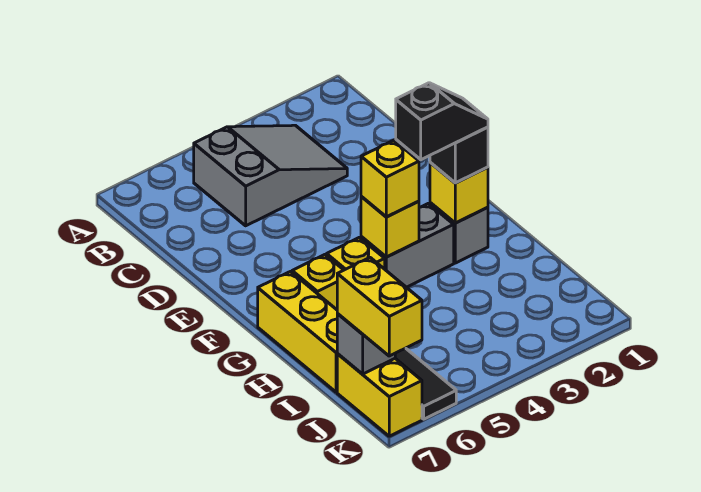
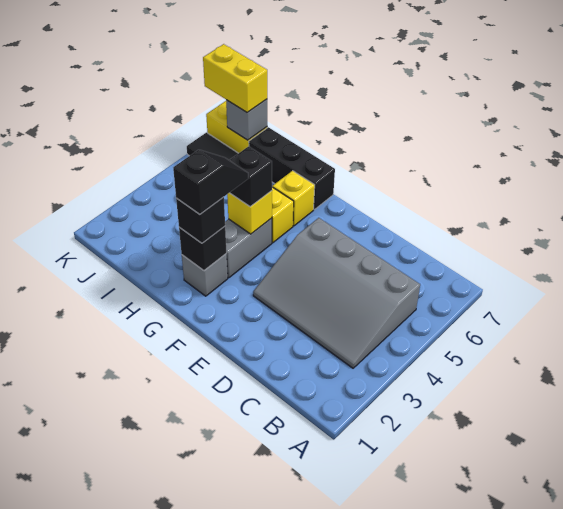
grey 2x3 slope [194,125,347,226] -> grey 3x4 slope [253,218,420,368]
yellow 1x1 brick [430,162,488,223] -> black 1x1 brick [179,226,227,271]
black 1x2 slope [396,83,488,160] -> black 1x2 slope turned to [173,150,248,214]
yellow 1x1 brick [361,140,419,217] -> black 1x1 brick [229,146,272,207]
yellow 1x3 brick [258,272,338,392] -> black 1x3 brick [249,127,335,210]

